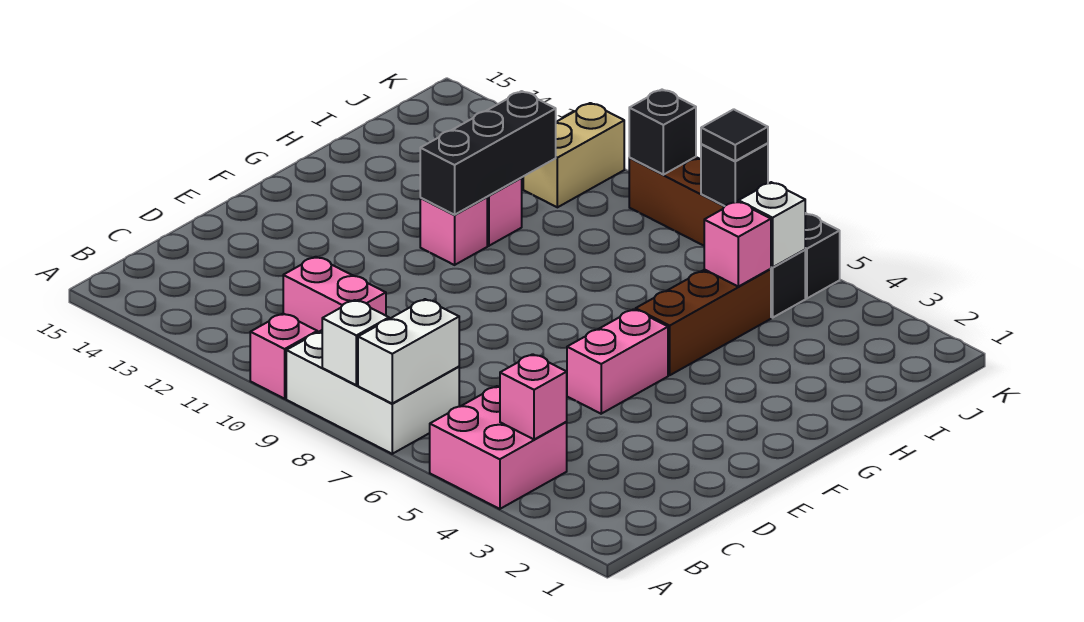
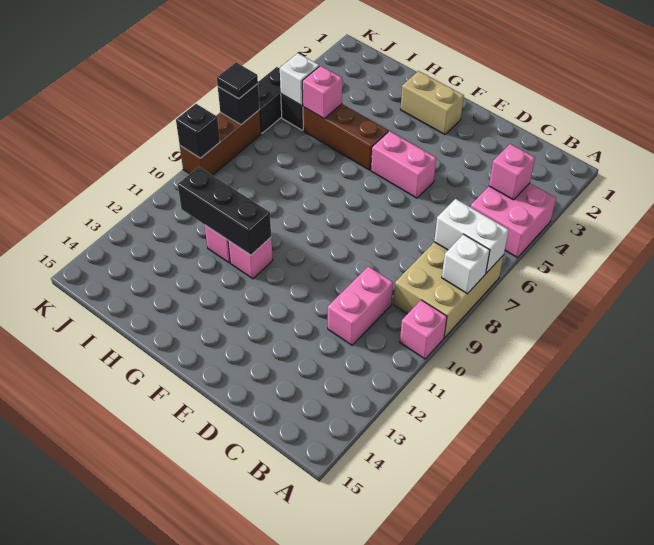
white 2x3 brick [286,330,459,454] -> tan 2x3 brick [393,242,504,338]
tan 1x2 brick [523,103,624,207] -> tan 1x2 brick moved to [401,71,464,135]

